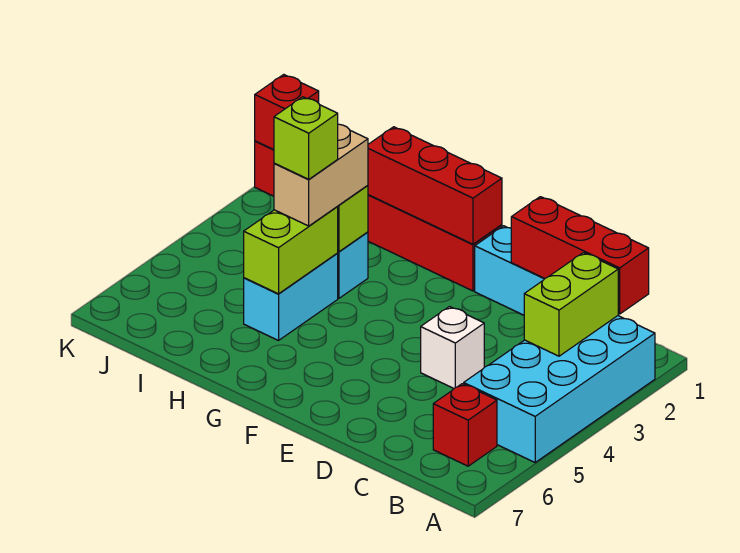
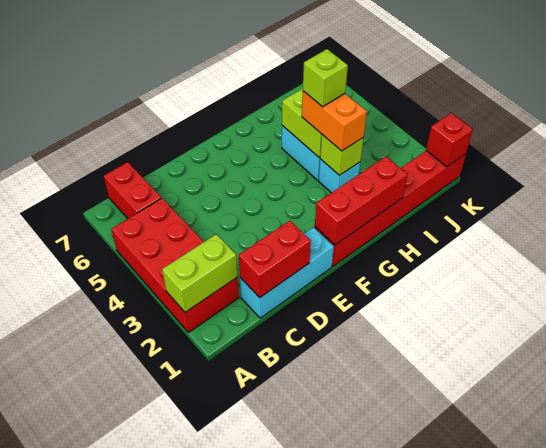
cyan 2x4 brick [464,316,655,462] -> red 2x4 brick [111,198,239,332]
red 1x3 brick [511,197,649,314] -> red 1x2 brick [239,221,311,298]
lime 1x2 brick [524,253,618,356] -> lime 1x2 brick turned to [162,234,238,312]
red 1x1 brick [433,384,497,466] -> red 1x2 brick [104,162,161,218]
white 1x1 brick [421,307,484,388] -> none
tan 1x2 brick [274,124,368,226] -> orange 1x2 brick [302,91,367,151]

